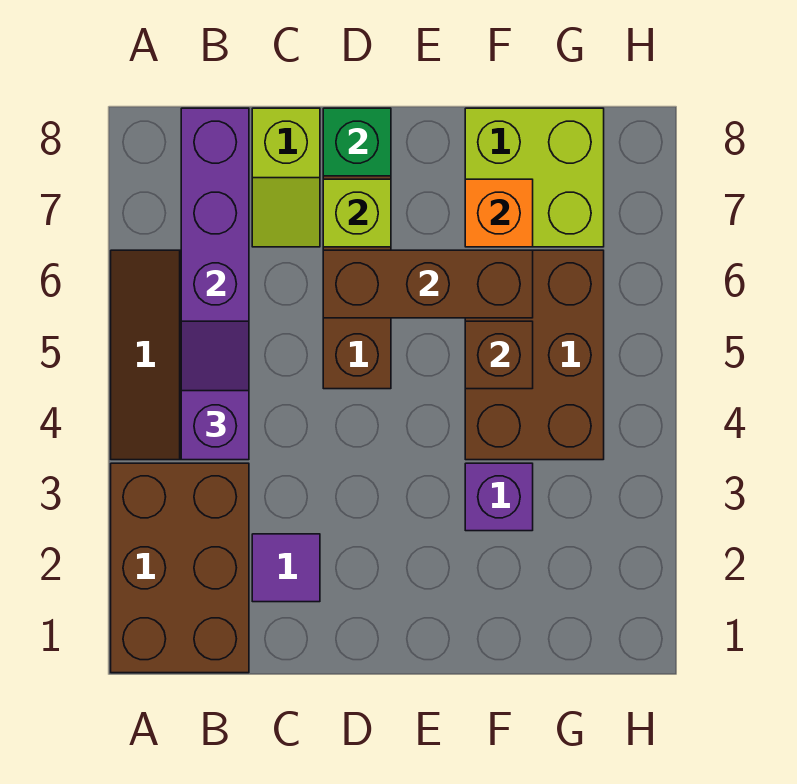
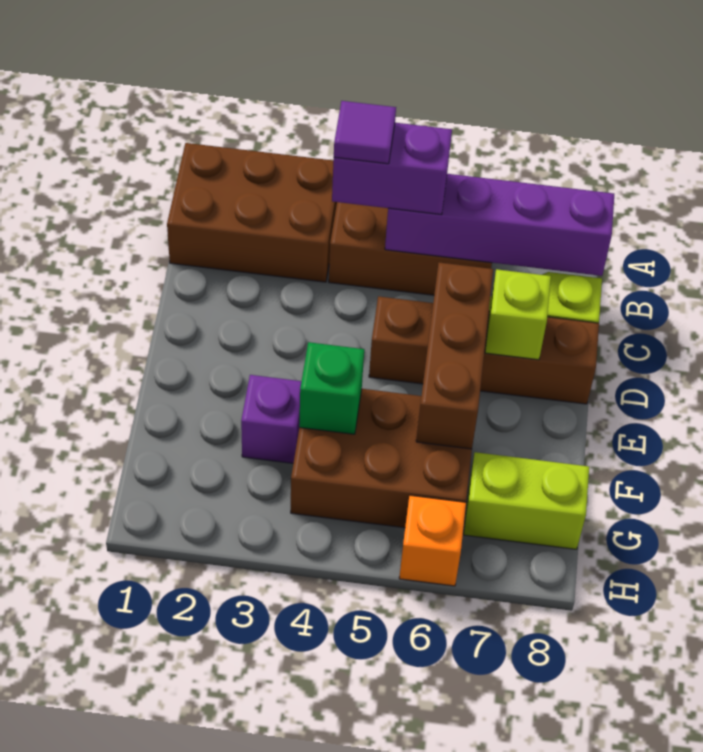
purple 1x2 slope [181,321,249,460] -> purple 1x2 brick [332,123,452,215]
purple 1x1 tile [252,534,320,602] -> purple 1x1 tile moved to [334,101,396,164]
green 1x1 brick [323,108,391,176] -> green 1x1 brick moved to [299,342,364,434]
brown 1x1 brick [465,321,533,389] -> none
lime 2x2 brick [465,108,604,247] -> lime 1x2 brick [464,452,589,549]
orange 1x1 brick [465,179,533,247] -> orange 1x1 brick moved to [399,495,466,586]

